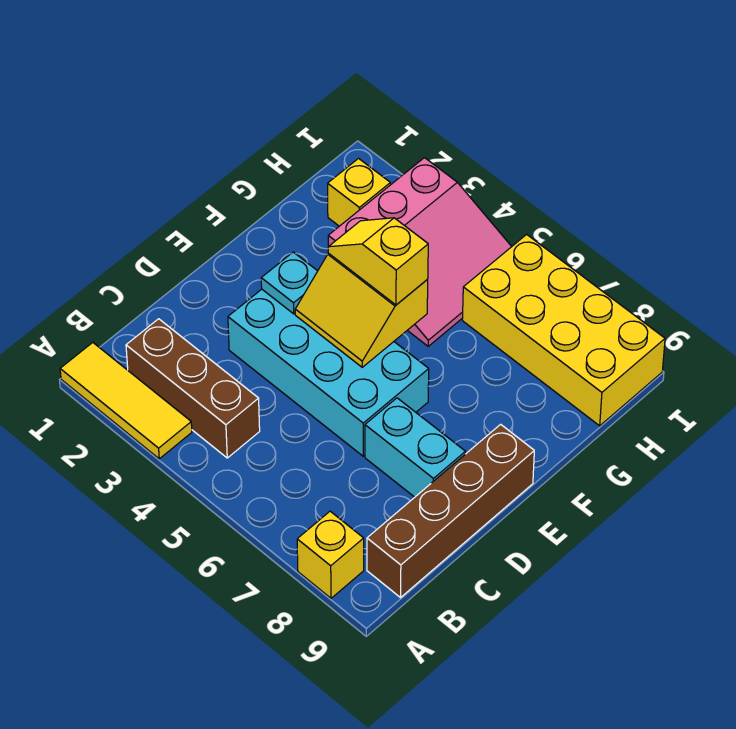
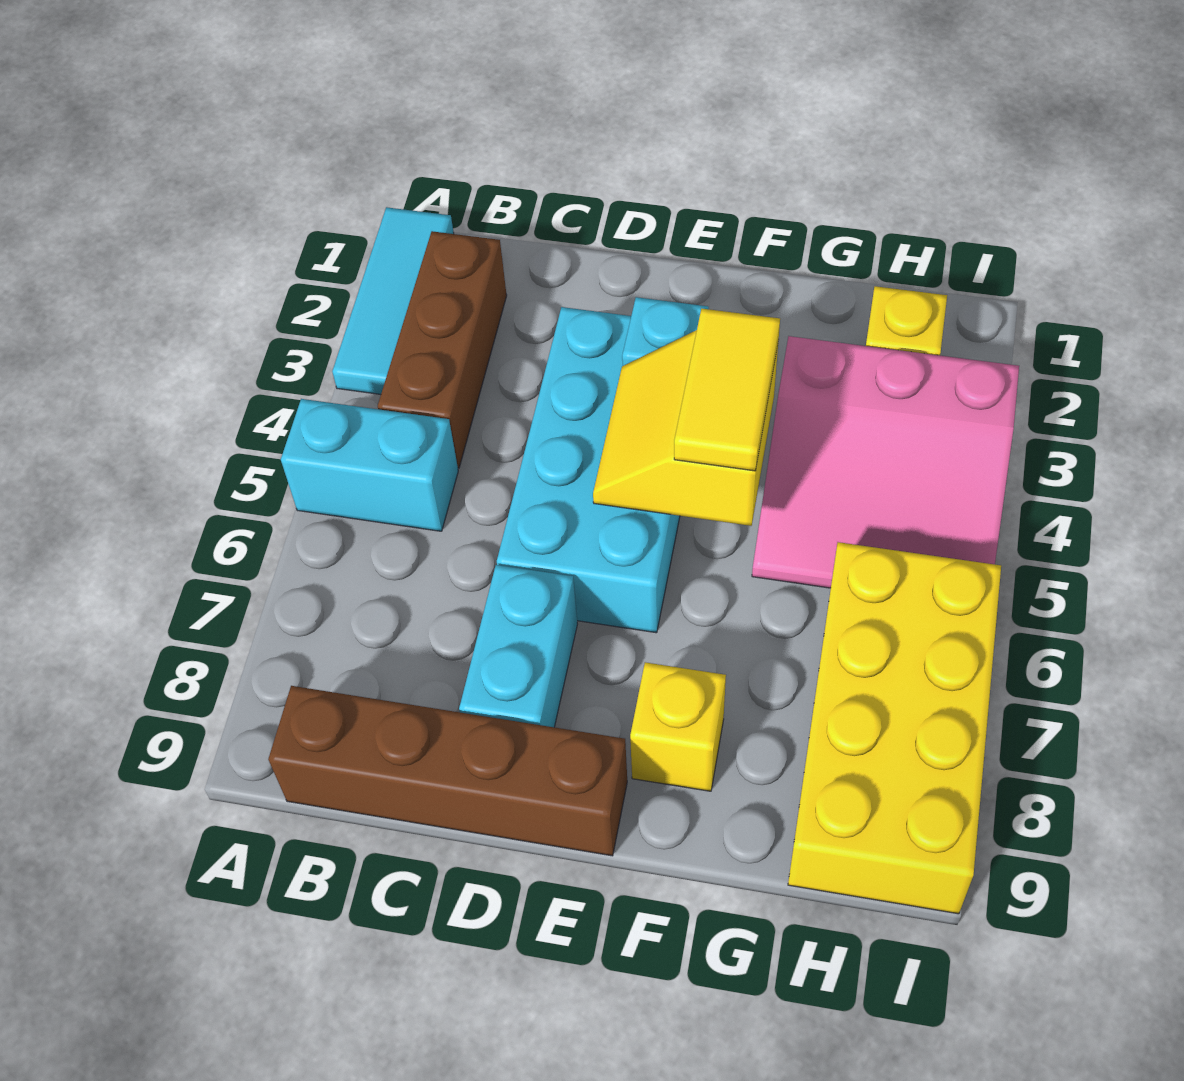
yellow 1x3 tile [60,343,192,459] -> cyan 1x3 tile [332,207,454,394]
none -> cyan 1x2 brick [281,399,458,531]
yellow 1x1 brick [297,511,364,598] -> yellow 1x1 brick moved to [630,662,726,791]
yellow 1x2 slope [328,218,428,305] -> yellow 1x2 tile [674,309,780,471]

